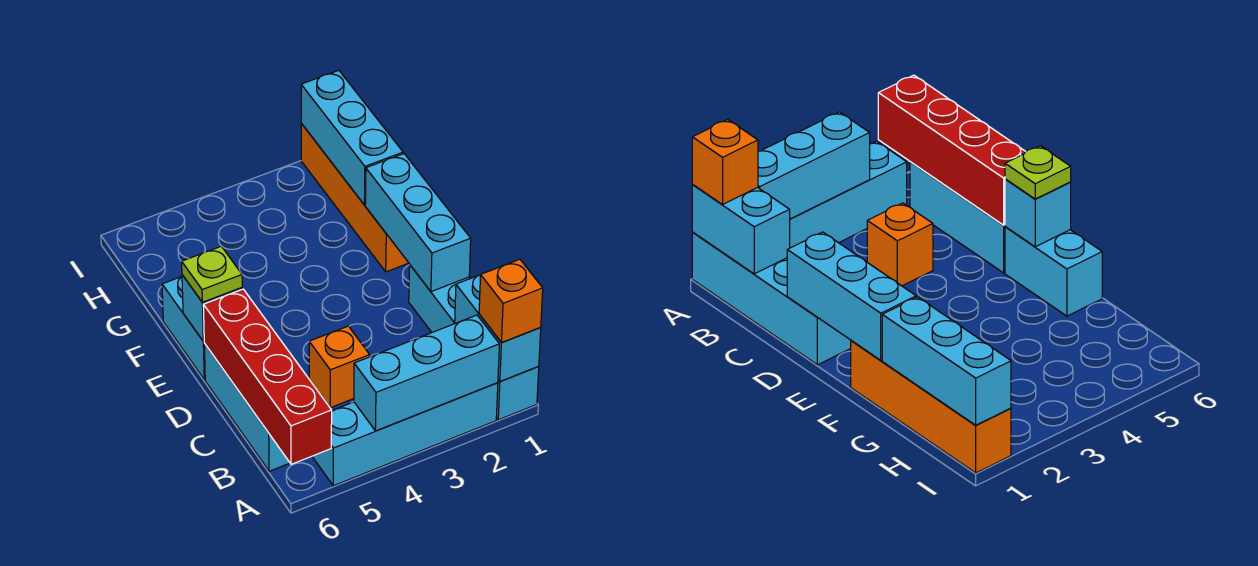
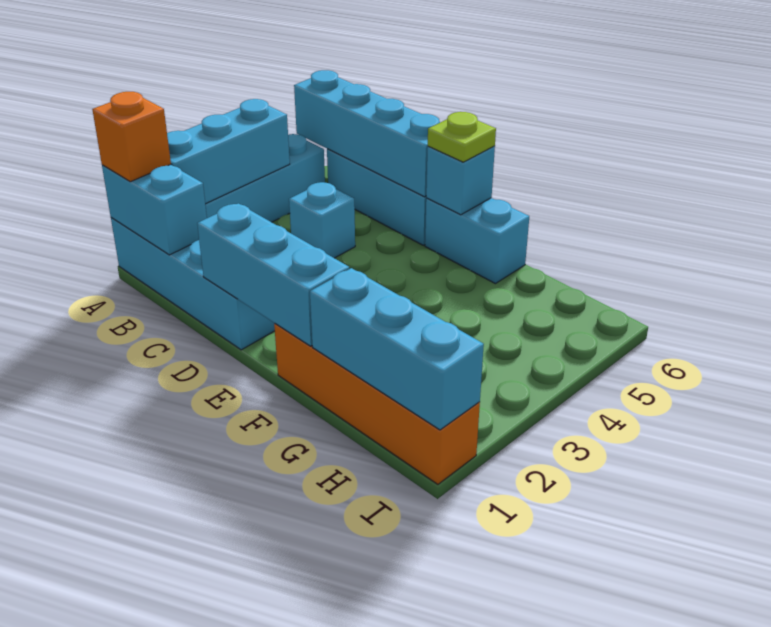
red 1x4 brick [203,289,332,464] -> cyan 1x4 brick [294,70,440,197]
orange 1x1 brick [309,326,370,408] -> cyan 1x1 brick [289,182,355,258]

